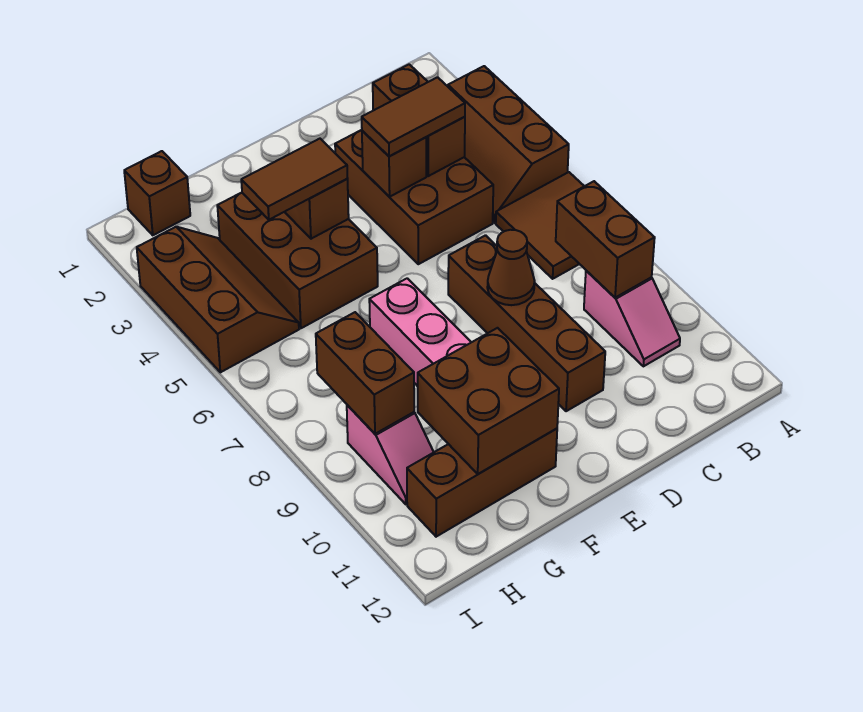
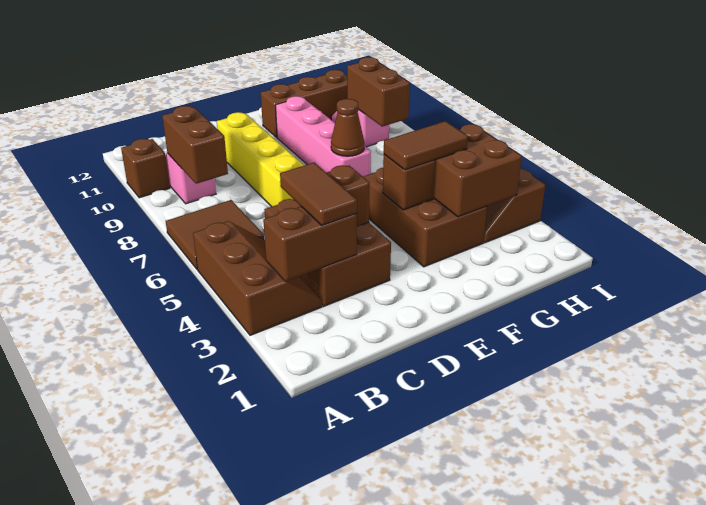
brown 1x2 brick [373,64,465,176] -> brown 1x2 brick turned to [263,207,357,281]
brown 1x2 tile [362,77,465,156] -> brown 1x2 tile turned to [280,163,357,225]
brown 1x4 brick [448,235,605,411] -> yellow 1x4 brick [217,112,304,207]
brown 1x1 cone [487,230,535,305] -> brown 1x1 cone moved to [331,99,364,156]
brown 2x2 brick [418,328,559,474] -> brown 2x2 brick moved to [433,124,522,217]
brown 1x1 brick [124,151,190,235] -> brown 1x1 brick moved to [121,139,170,198]

